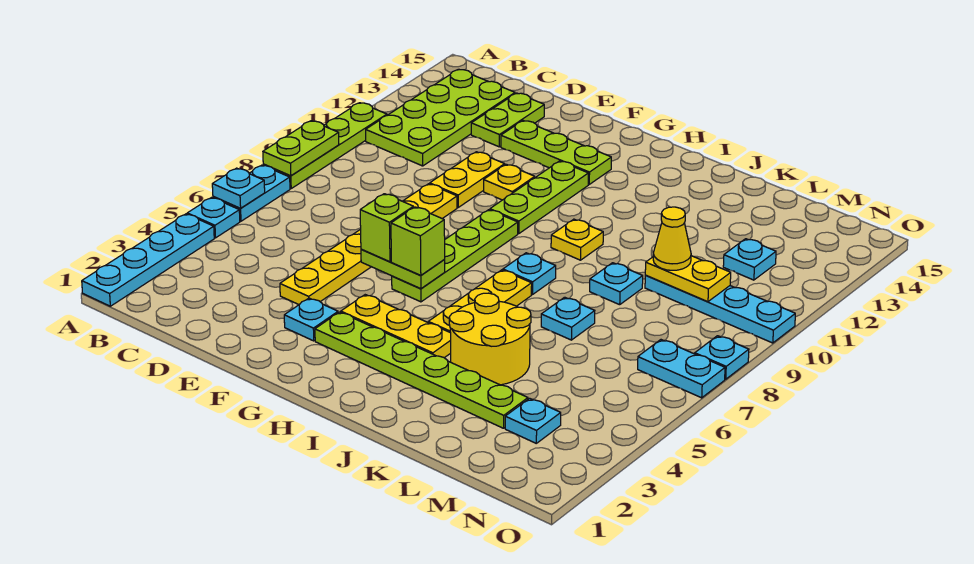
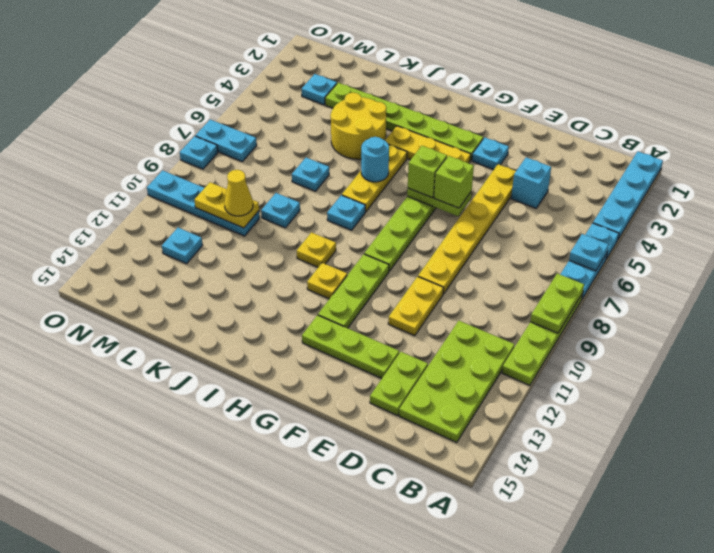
none -> cyan 1x1 brick [511,157,551,208]
yellow 1x1 plate [484,164,535,200] -> yellow 1x1 plate moved to [307,263,347,299]
none -> cyan 1x1 round brick [361,137,389,182]

